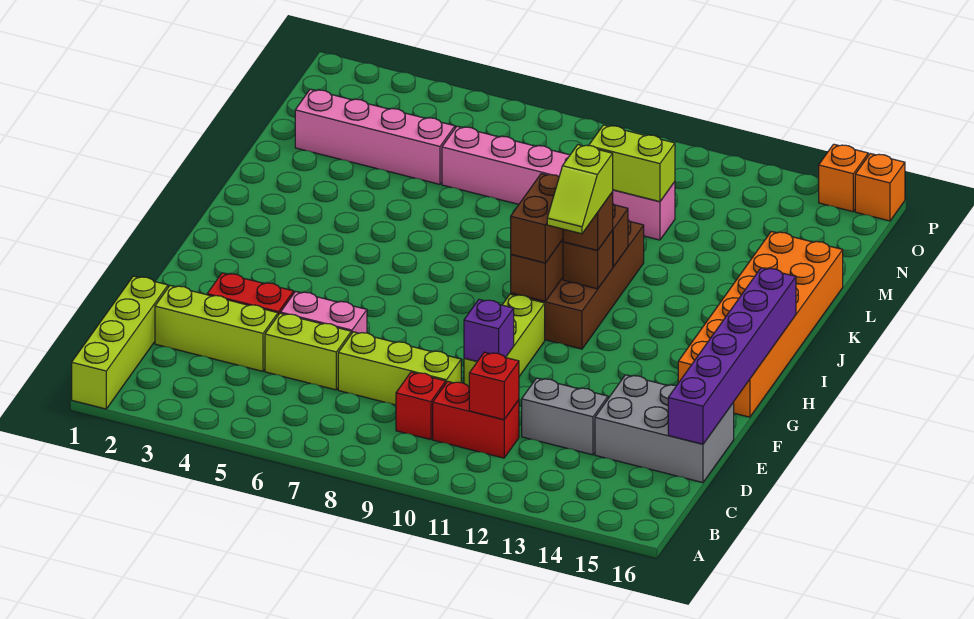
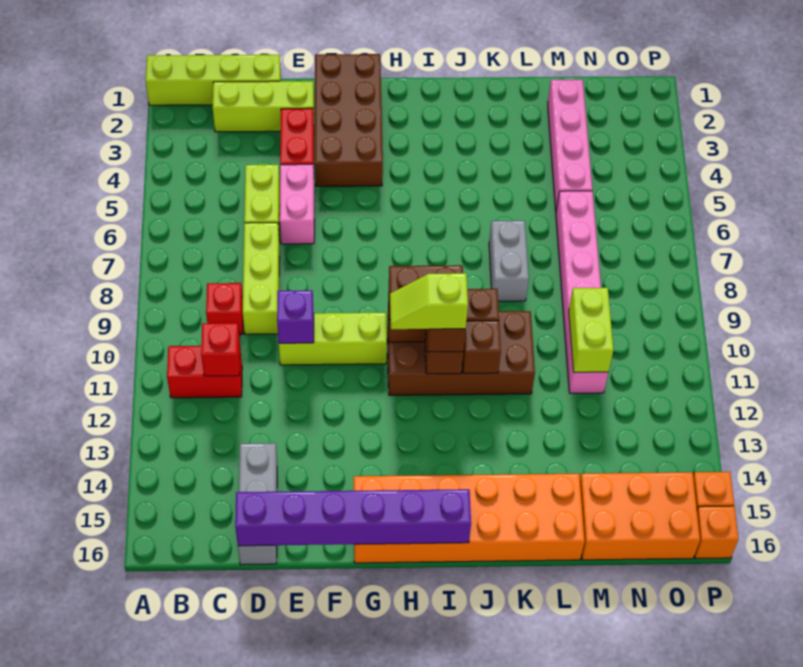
red 1x2 brick [433,381,519,458] -> red 1x2 brick turned to [167,346,242,398]
lime 1x3 brick [155,286,278,371] -> lime 1x3 brick turned to [213,81,314,132]
grey 1x2 brick [522,378,608,455] -> grey 1x2 brick moved to [489,221,529,301]
grey 2x3 brick [595,375,734,483] -> grey 1x3 brick [238,443,277,565]
none -> brown 2x4 brick [315,54,383,186]
none -> orange 2x3 brick [580,472,700,560]

